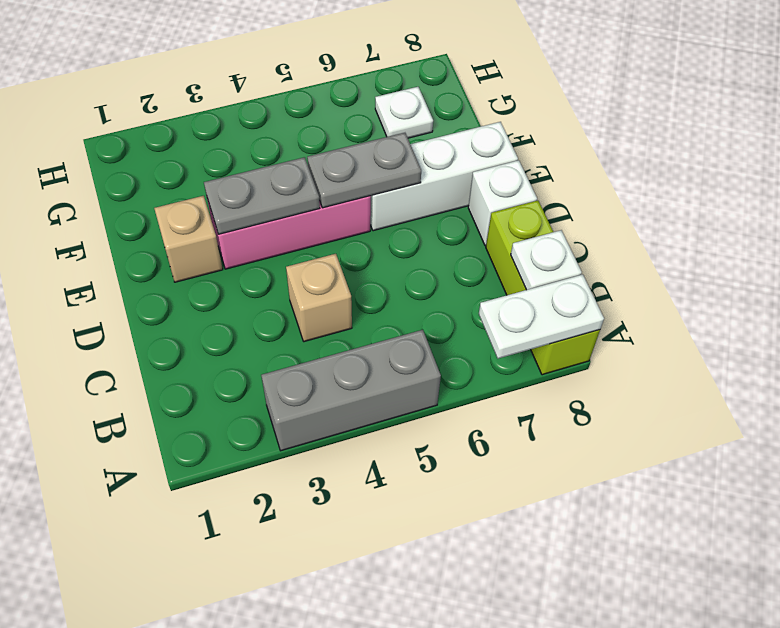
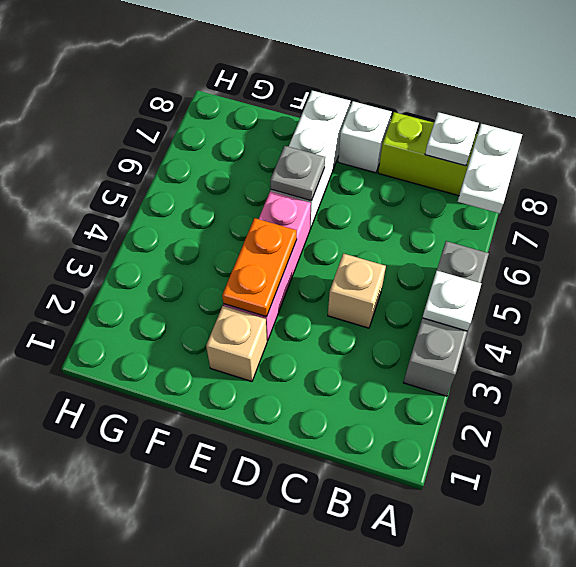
grey 1x2 plate [204,157,320,234] -> orange 1x2 plate [222,218,297,317]
grey 1x2 plate [307,133,421,208] -> grey 1x1 plate [270,146,325,201]
white 1x1 plate [375,87,433,138] -> white 1x1 plate moved to [423,271,481,331]

